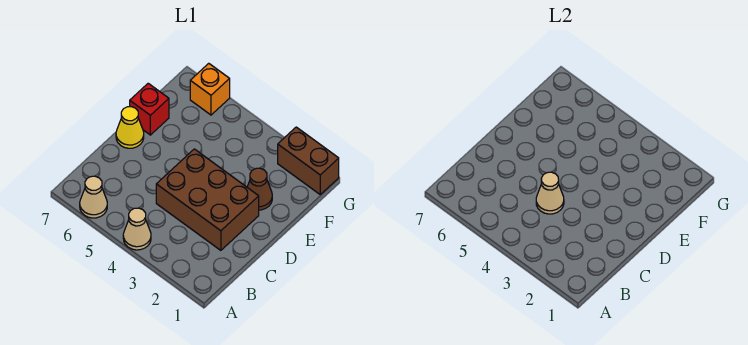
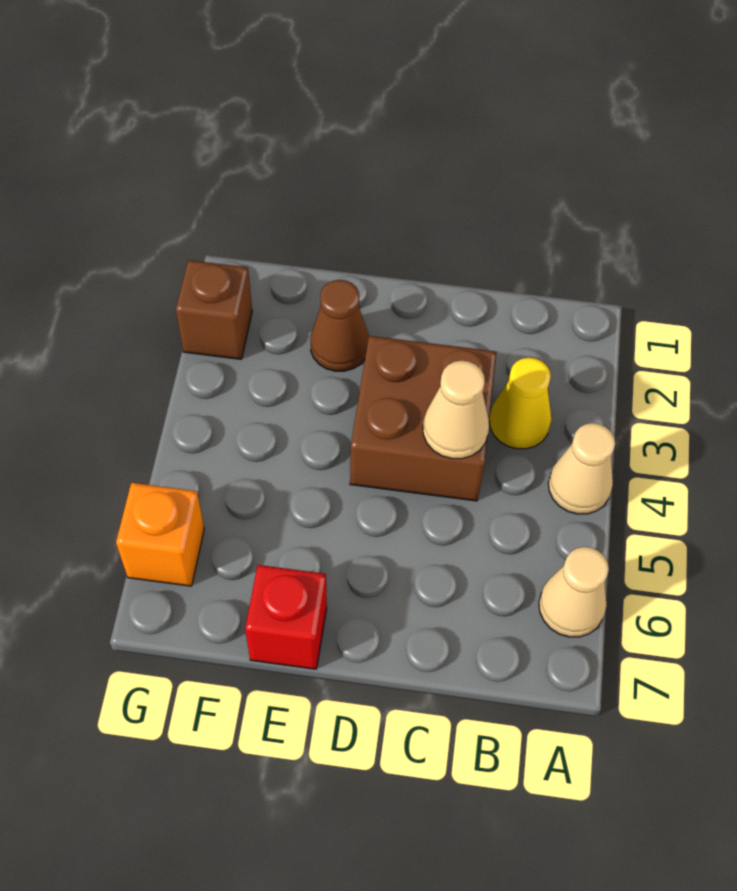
brown 2x3 brick [156,149,259,250] -> brown 2x2 brick [350,336,497,501]
yellow 1x1 cone [116,107,144,148] -> yellow 1x1 cone moved to [489,358,551,449]
brown 1x2 brick [278,127,339,194] -> brown 1x1 brick [176,260,252,359]

